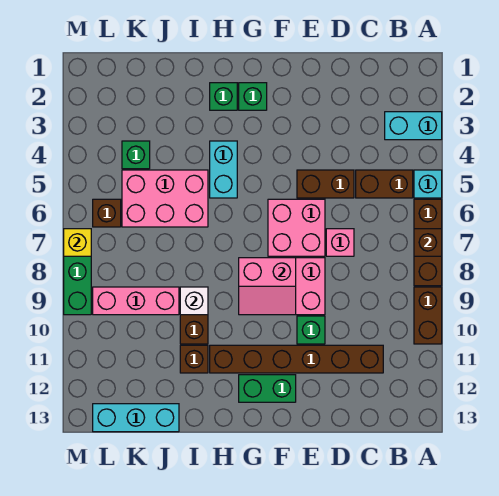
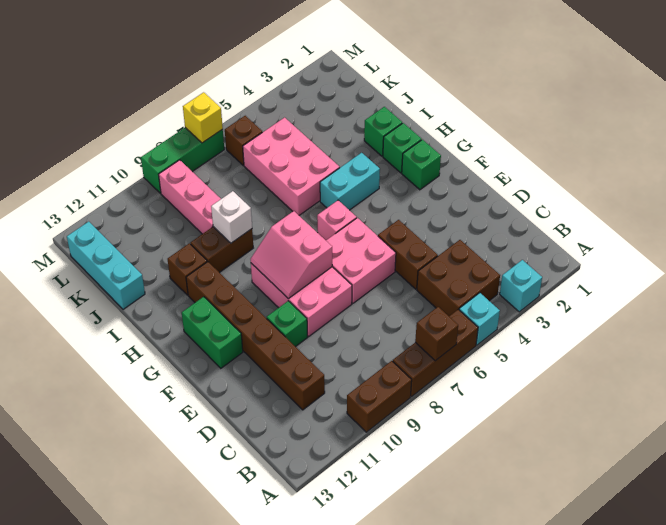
cyan 1x2 brick [385,112,442,140] -> cyan 1x1 brick [500,260,542,312]
brown 1x2 brick [356,170,413,198] -> brown 2x2 brick [417,240,500,316]
pink 1x1 brick [326,229,354,256] -> pink 1x1 brick moved to [317,200,357,240]
green 1x1 brick [122,141,150,169] -> green 1x1 brick moved to [364,107,402,156]

